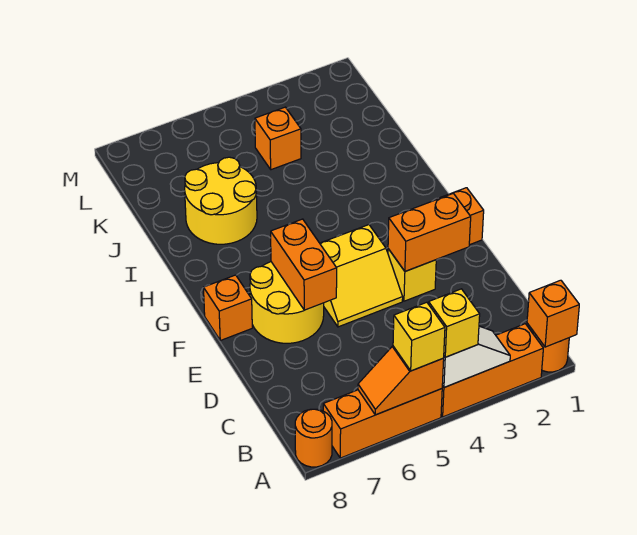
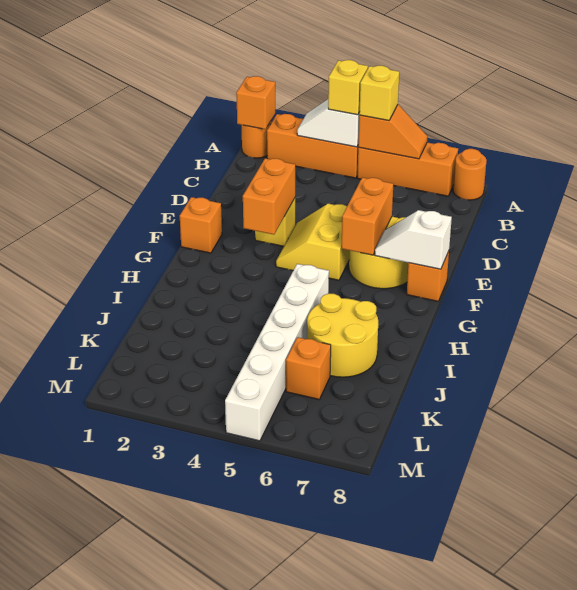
orange 1x2 brick [388,193,471,271] -> orange 1x2 brick turned to [243,158,295,235]
yellow 2x2 slope [320,225,403,327] -> yellow 2x2 slope turned to [276,204,349,280]
none -> white 1x2 slope [375,210,452,269]
none -> white 1x6 brick [225,264,329,441]
orange 1x1 brick [255,107,301,170] -> orange 1x1 brick moved to [286,337,331,399]

